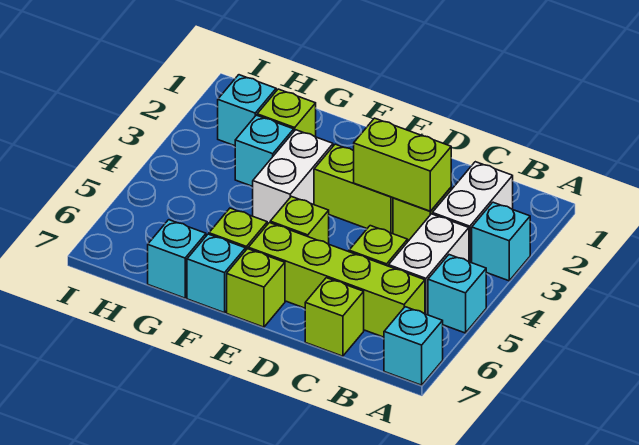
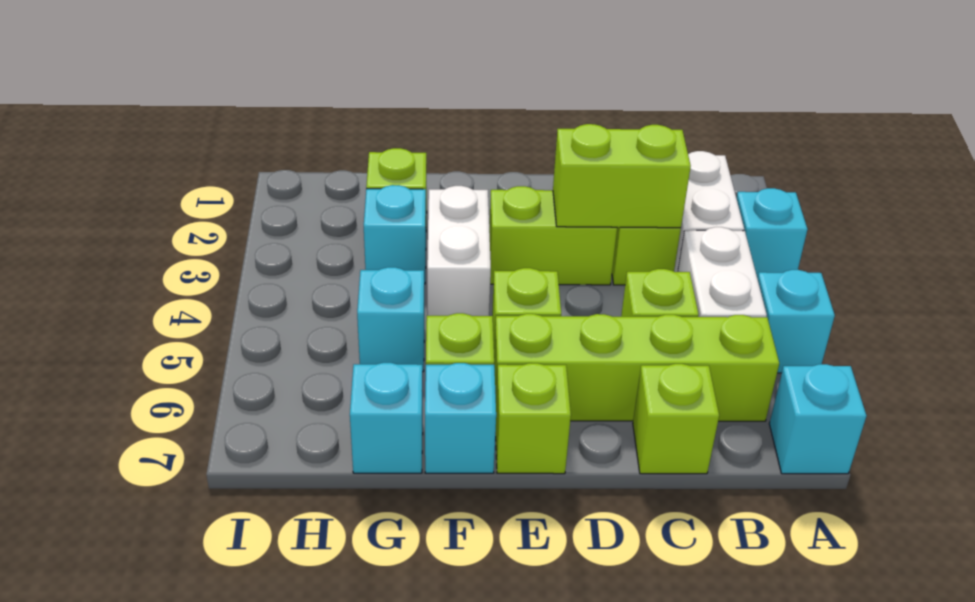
cyan 1x1 brick [218,75,276,146] -> cyan 1x1 brick moved to [357,267,424,372]

